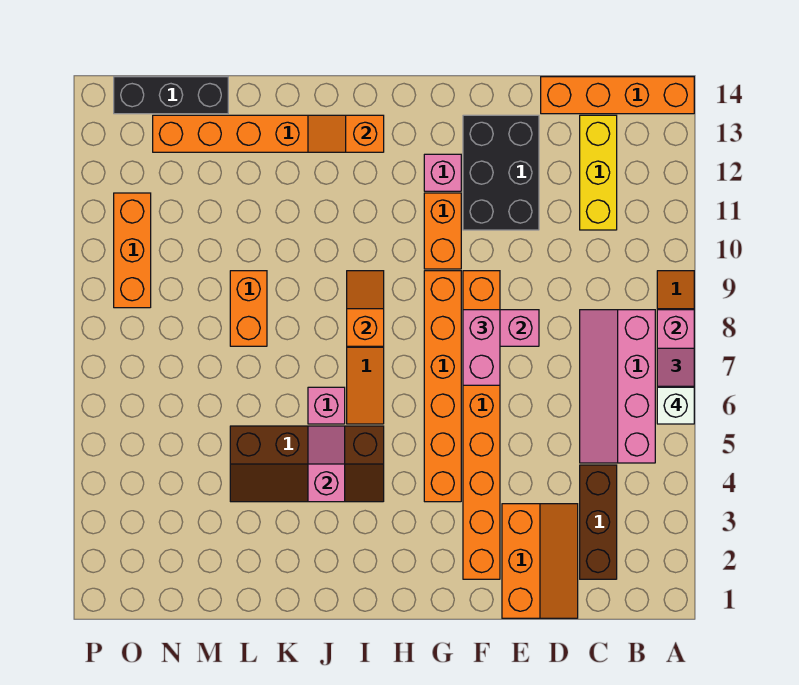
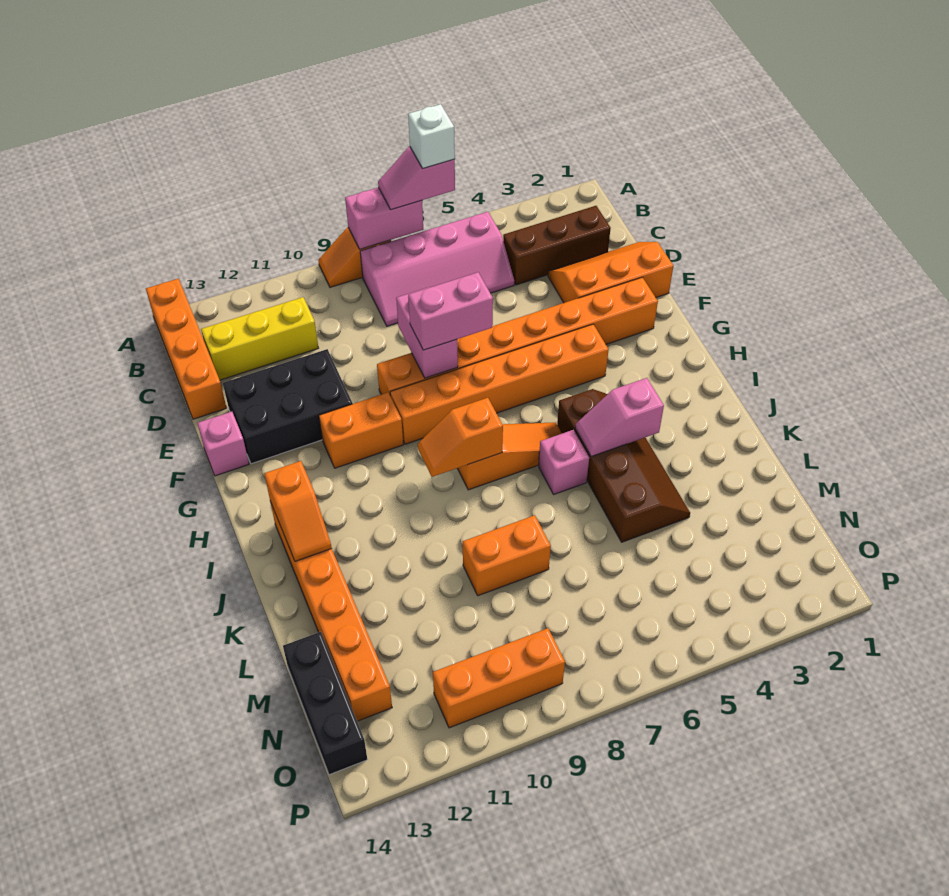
pink 1x1 brick [424,154,461,191] -> pink 1x1 brick moved to [197,412,249,476]

